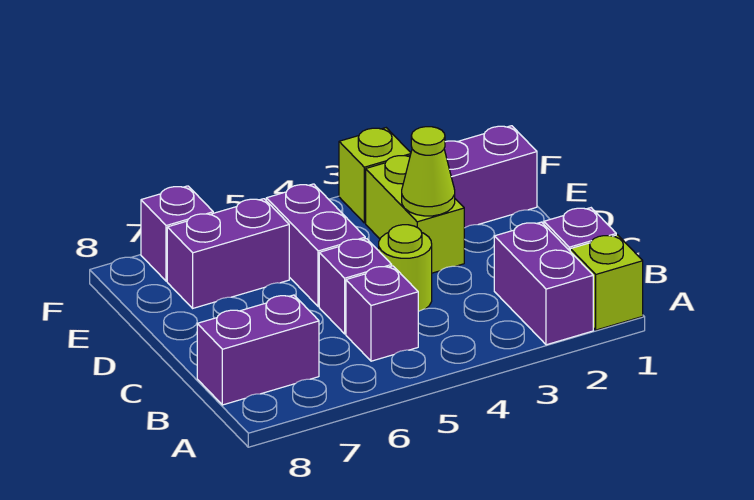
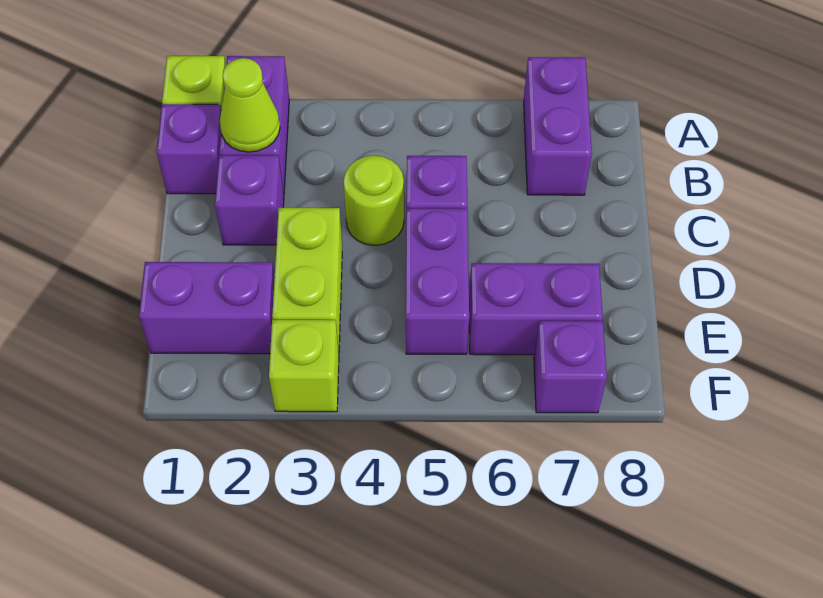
purple 1x1 brick [346,266,418,361] -> purple 1x1 brick moved to [215,155,284,245]
purple 1x2 brick [197,295,319,405] -> purple 1x2 brick turned to [524,57,592,195]
lime 1x1 cone [402,127,455,216] -> lime 1x1 cone moved to [220,58,280,152]

